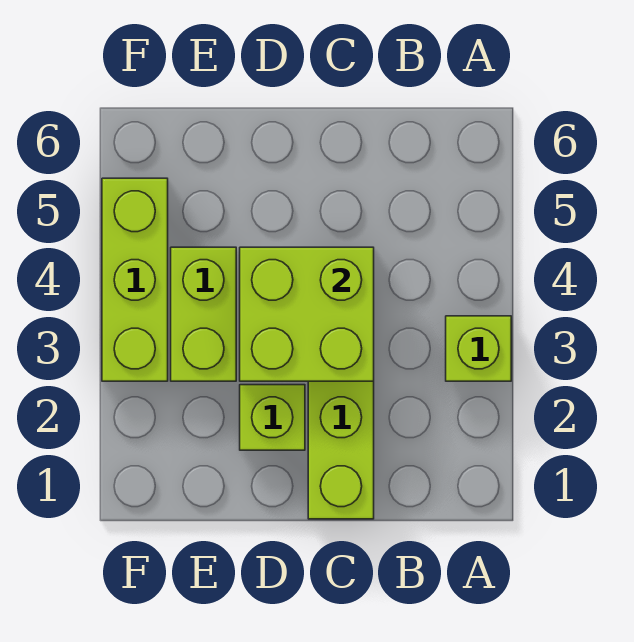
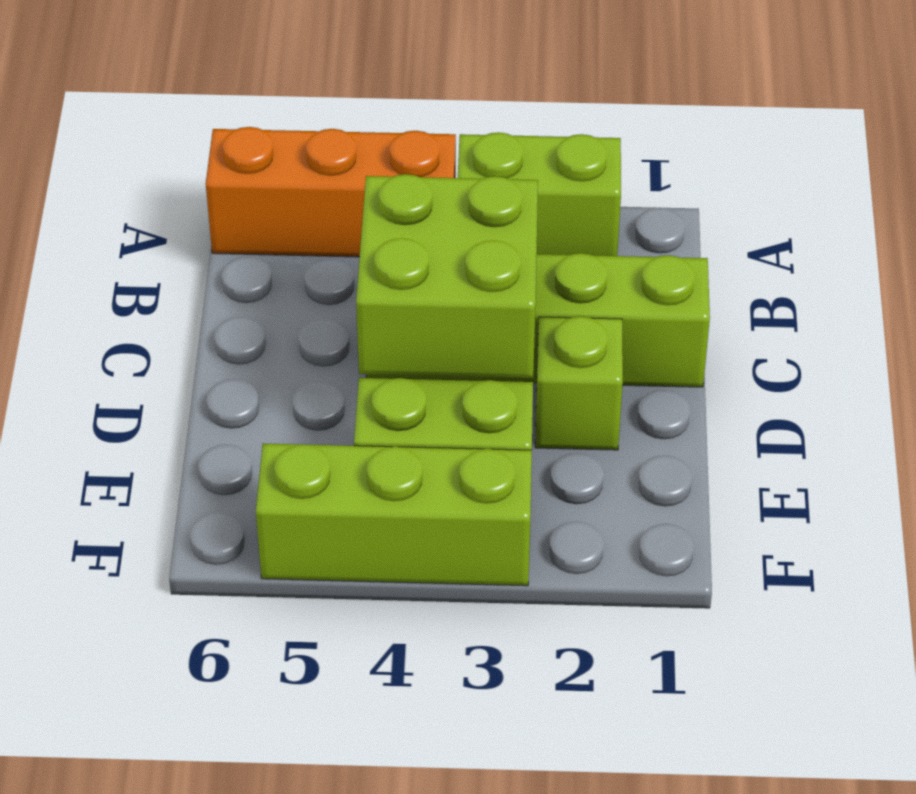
lime 1x1 brick [446,316,511,381] -> lime 1x2 brick [458,132,621,256]
none -> orange 1x3 brick [206,127,456,257]

